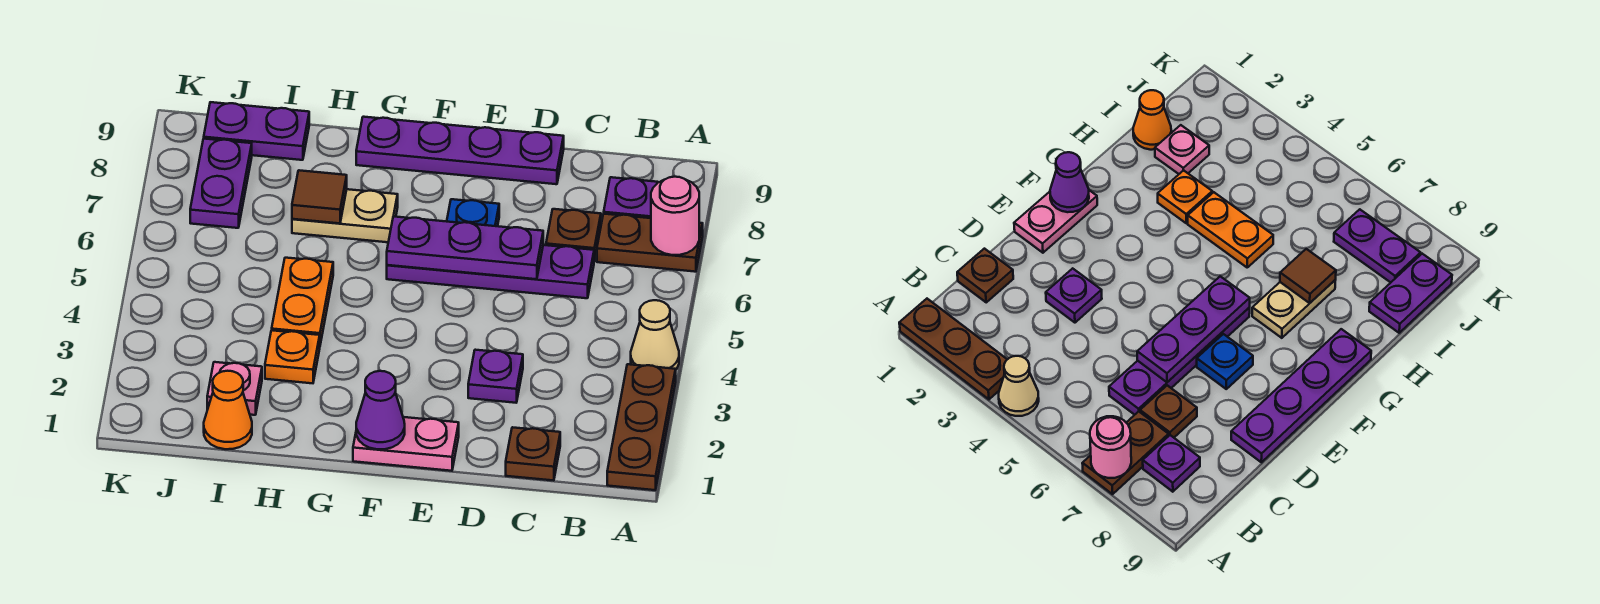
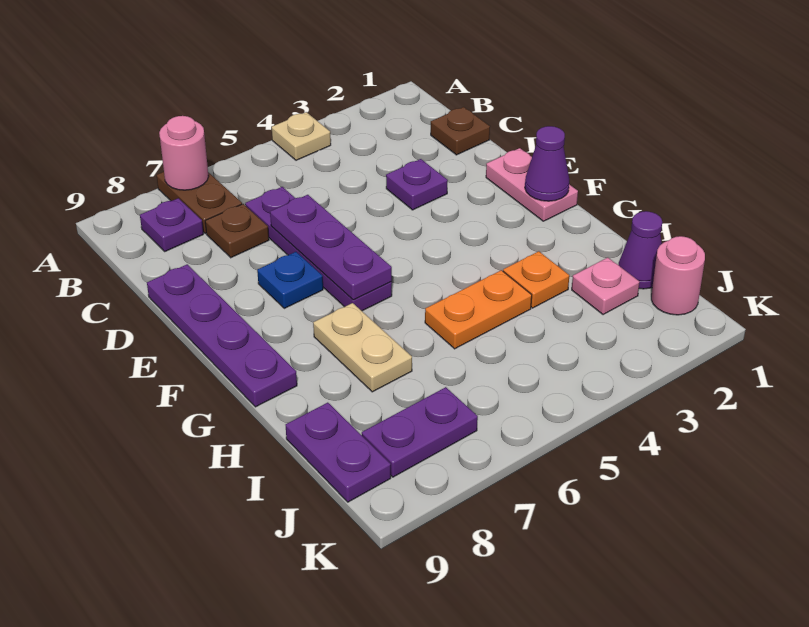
brown 1x3 plate [607,364,676,490] -> none
tan 1x1 cone [631,300,679,369] -> tan 1x1 plate [272,112,331,160]
brown 1x1 tile [292,170,347,223] -> none
orange 1x1 cone [204,371,252,449] -> purple 1x1 cone [619,211,662,289]
none -> pink 1x1 round brick [651,236,705,315]

